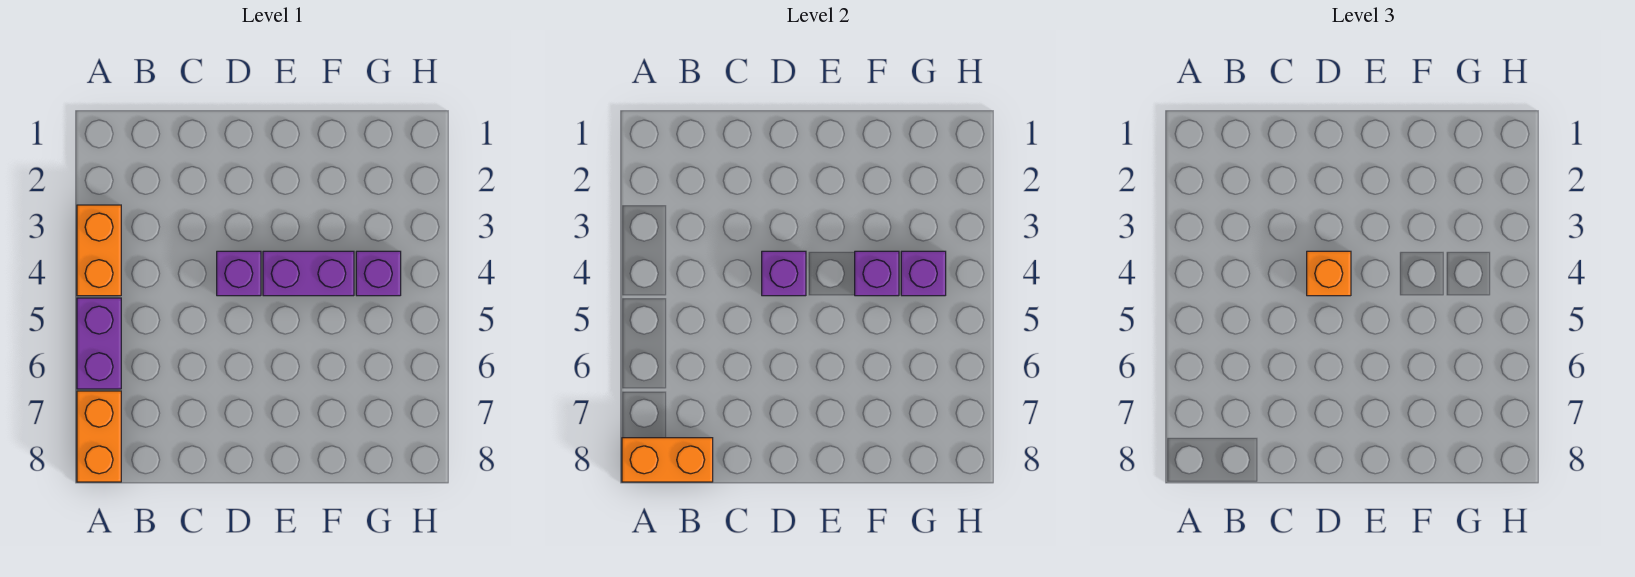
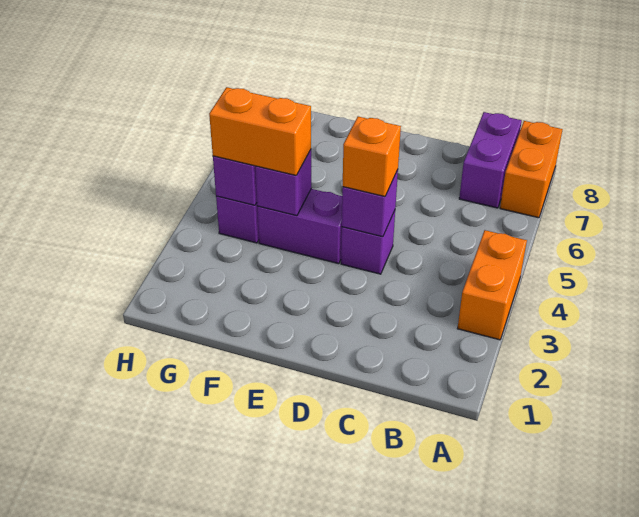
purple 1x2 brick [77,298,121,389] -> purple 1x2 brick moved to [459,112,522,208]
orange 1x2 brick [622,438,713,482] -> orange 1x2 brick moved to [209,87,311,175]

